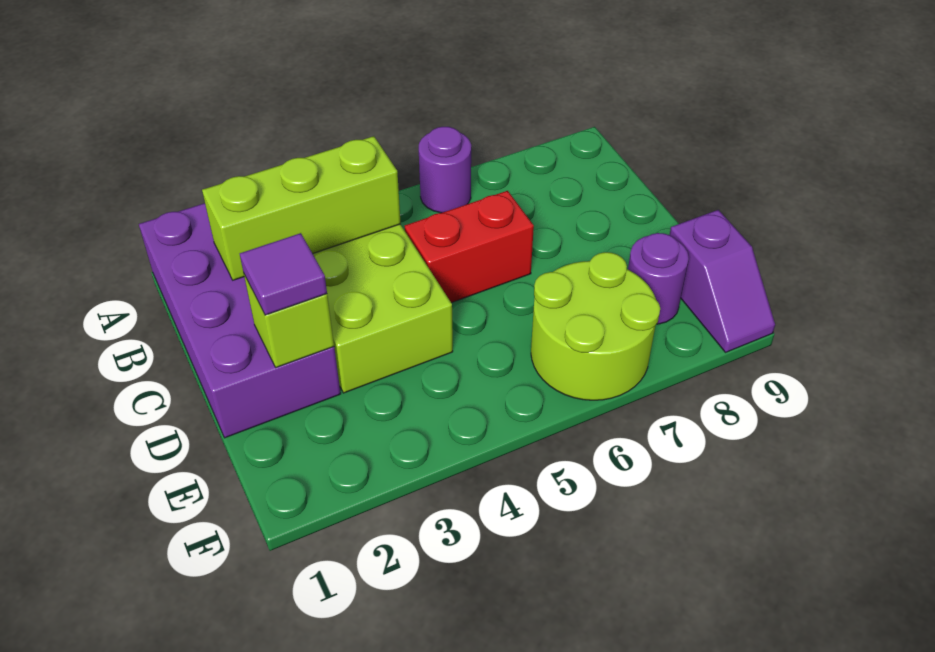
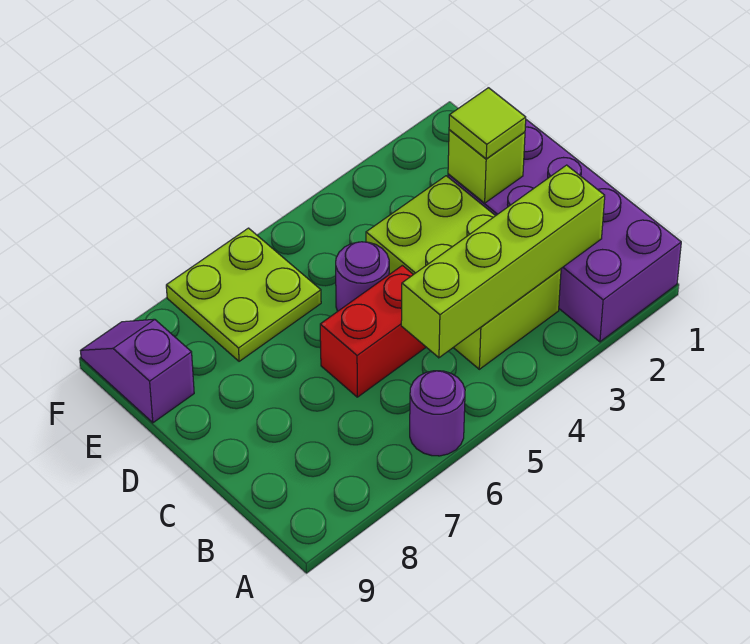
lime 1x3 brick [202,136,401,280] -> lime 1x4 brick [401,165,605,358]
purple 1x1 tile [240,233,327,315] -> lime 1x1 tile [449,88,526,159]
lime 2x2 round brick [531,252,660,400] -> lime 2x2 plate [166,228,321,361]
purple 1x1 round brick [628,233,689,324] -> purple 1x1 round brick moved to [336,242,389,311]

